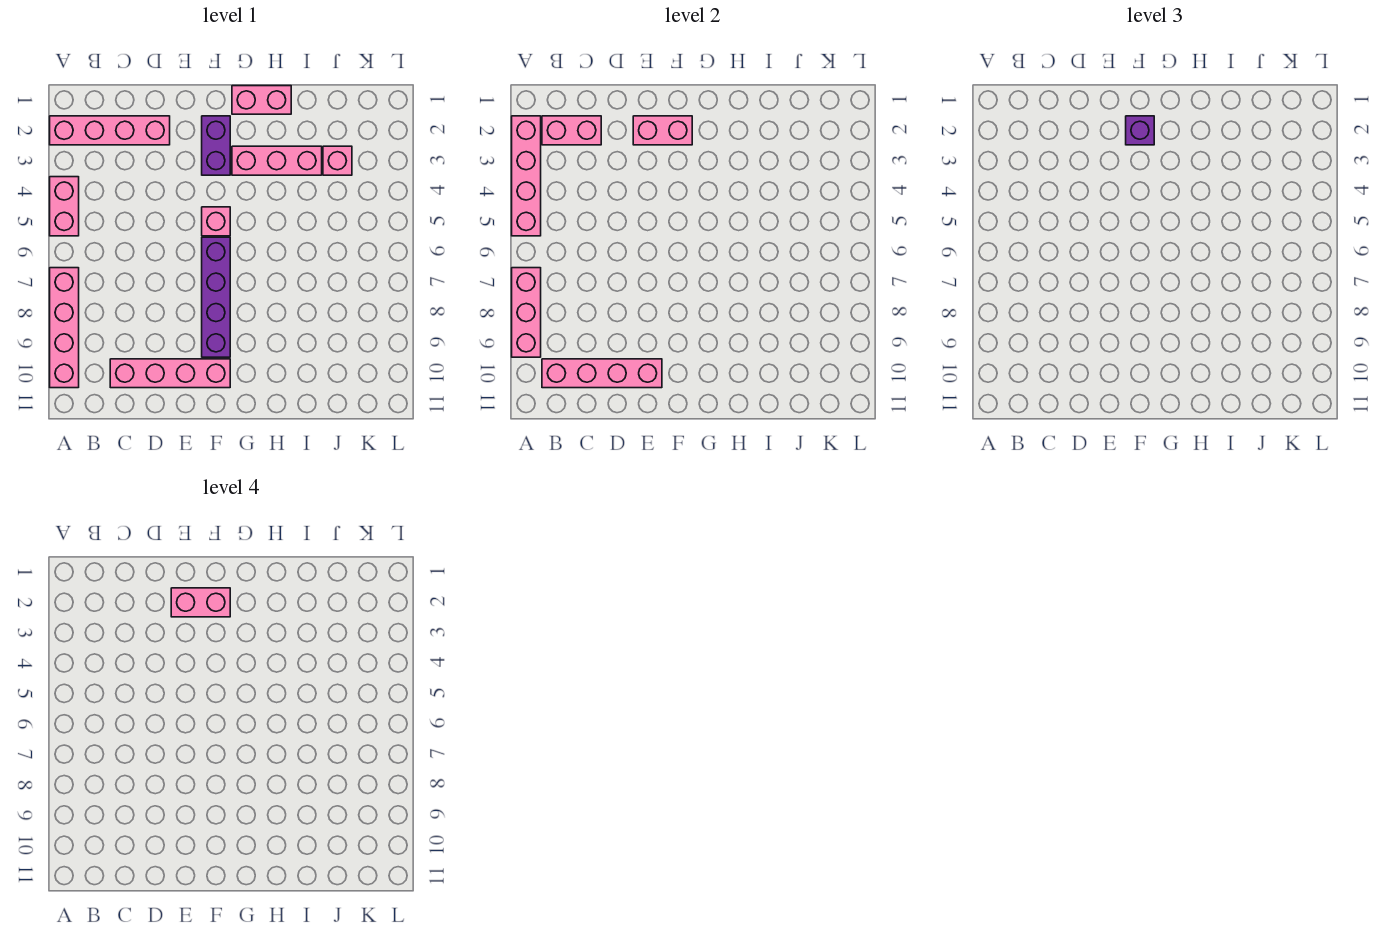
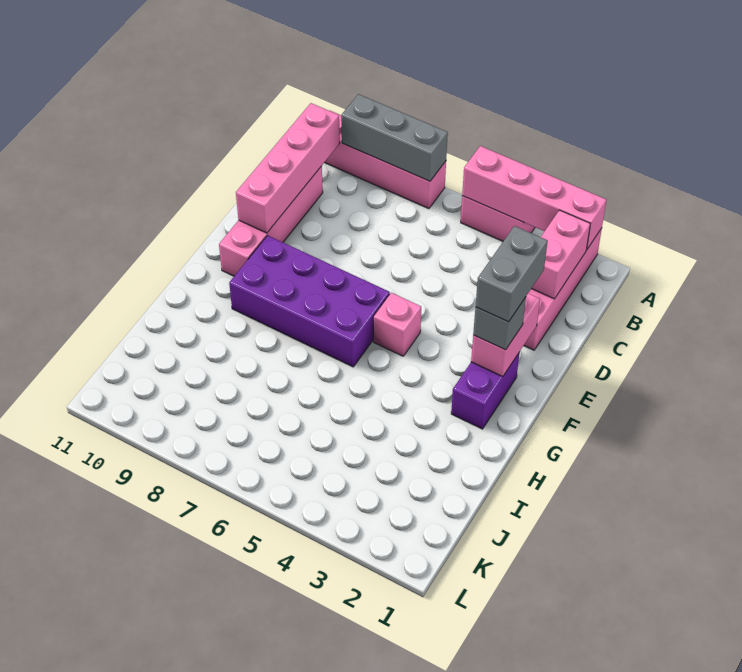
pink 1x3 brick [512,268,541,357] -> grey 1x3 brick [341,94,448,181]
pink 1x2 brick [171,588,230,617] -> grey 1x2 brick [476,226,548,322]
purple 1x2 brick [202,116,230,175] -> purple 1x2 brick turned to [451,352,520,429]
purple 1x1 brick [1126,116,1154,145] -> grey 1x1 brick [473,297,526,350]
purple 1x4 brick [202,237,230,357] -> purple 2x4 brick [229,235,390,367]
pink 1x2 brick [232,86,291,114] -> none
pink 1x3 brick [232,146,322,175] -> none
pink 1x1 brick [323,146,352,175] -> none

